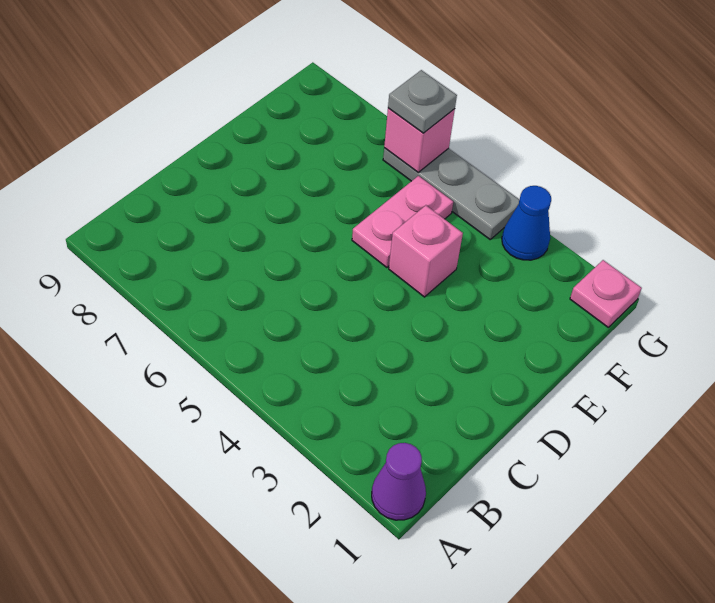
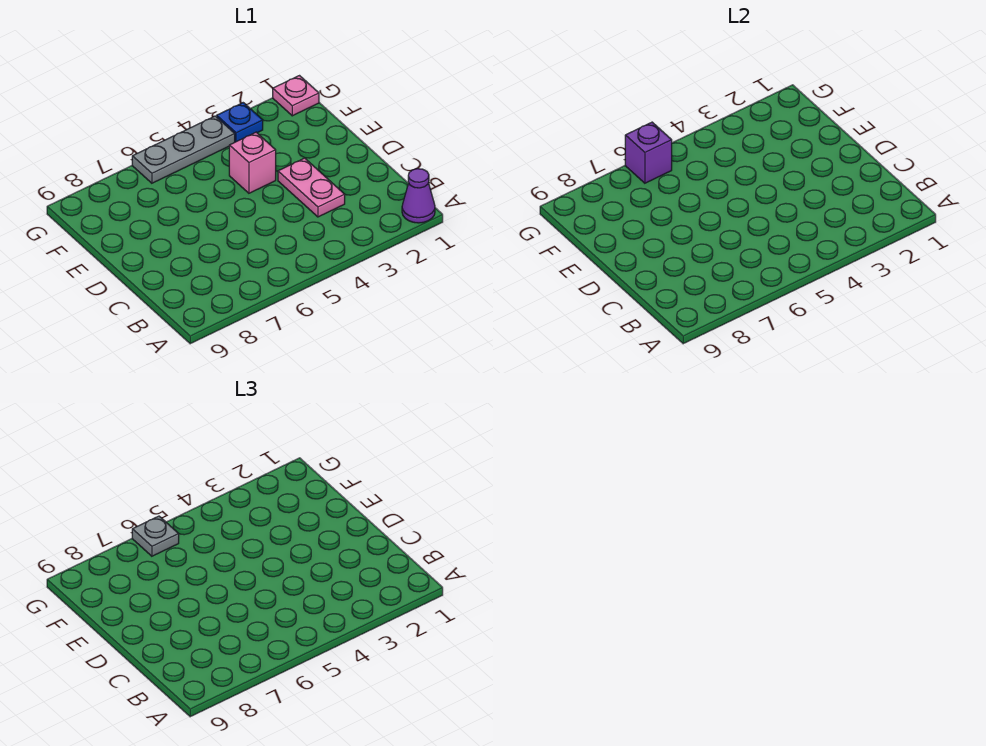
pink 1x2 plate [352,176,453,268] -> pink 1x2 plate moved to [278,158,345,217]
blue 1x1 cone [502,186,551,260] -> blue 1x1 plate [217,103,263,142]
pink 1x1 brick [384,108,455,172] -> purple 1x1 brick [625,122,672,183]

